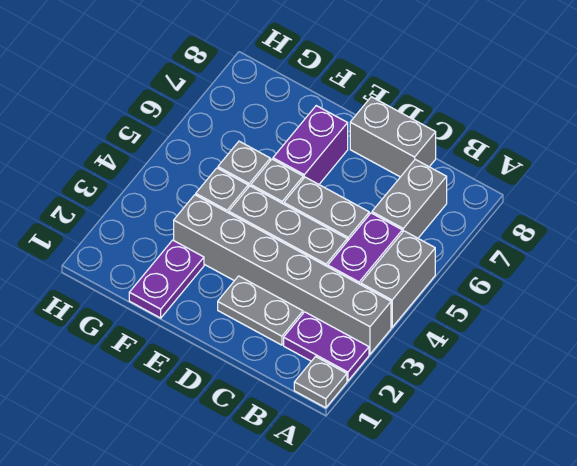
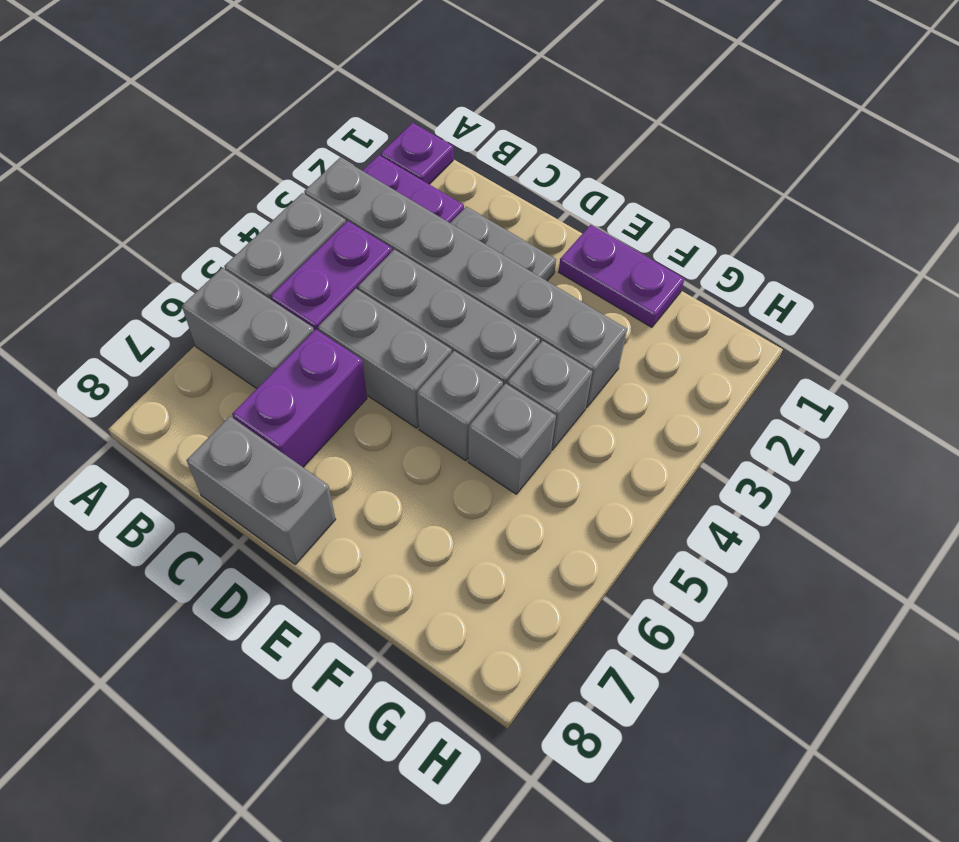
grey 1x1 plate [294,357,347,408] -> purple 1x1 plate [381,123,453,184]
grey 1x2 brick [372,159,447,238] -> grey 1x2 brick turned to [182,268,314,388]
purple 1x2 brick [273,106,348,184] -> purple 1x2 brick moved to [232,329,367,467]
purple 1x2 plate [129,240,204,318] -> purple 1x2 plate turned to [559,225,684,327]

